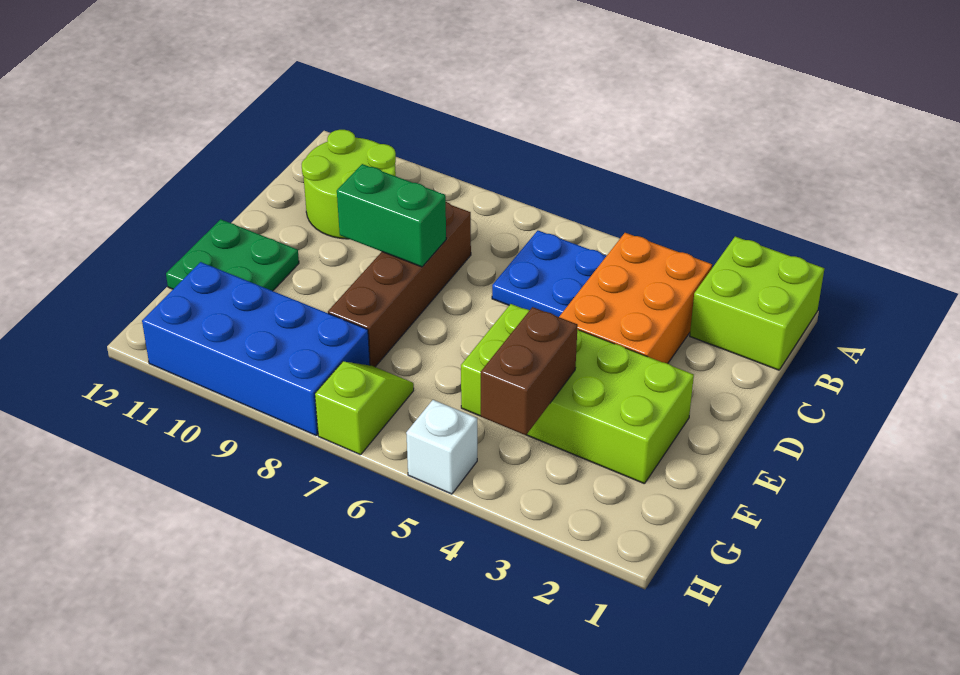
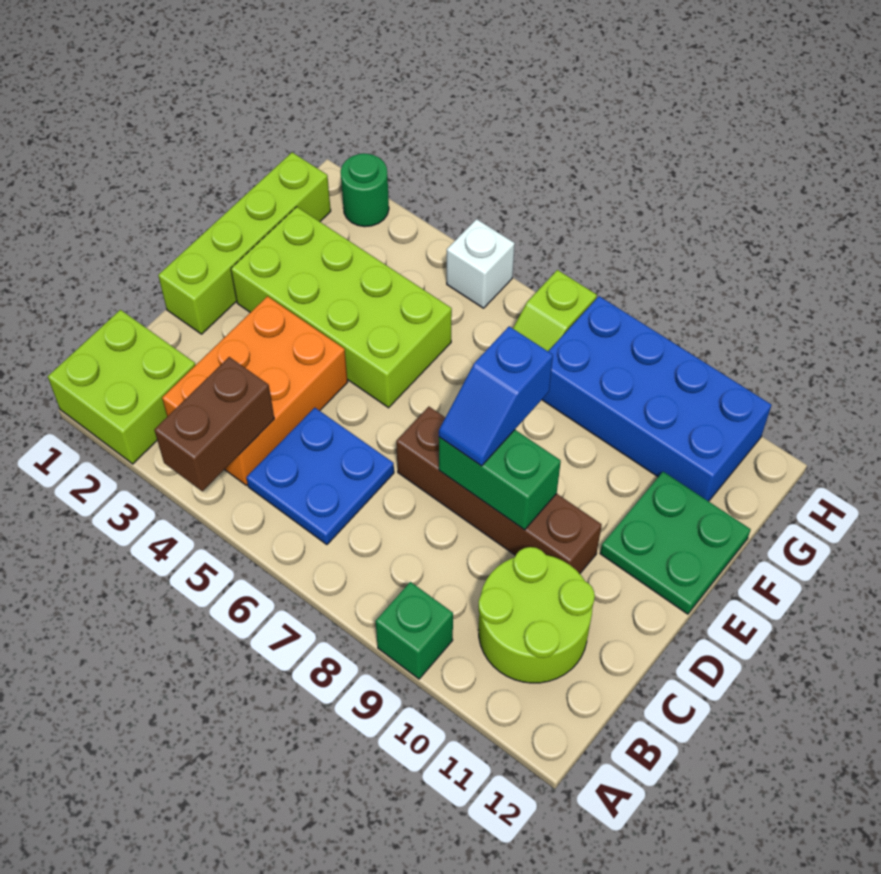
none -> green 1x1 brick [376,582,453,679]
brown 1x4 brick [328,202,471,367] -> brown 1x4 brick turned to [396,407,602,574]
none -> lime 1x4 brick [158,152,331,334]
none -> blue 1x2 slope [439,326,553,466]
brown 1x2 brick [481,307,578,435] -> brown 1x2 brick moved to [154,357,274,491]
none -> green 1x1 round brick [341,153,389,227]

